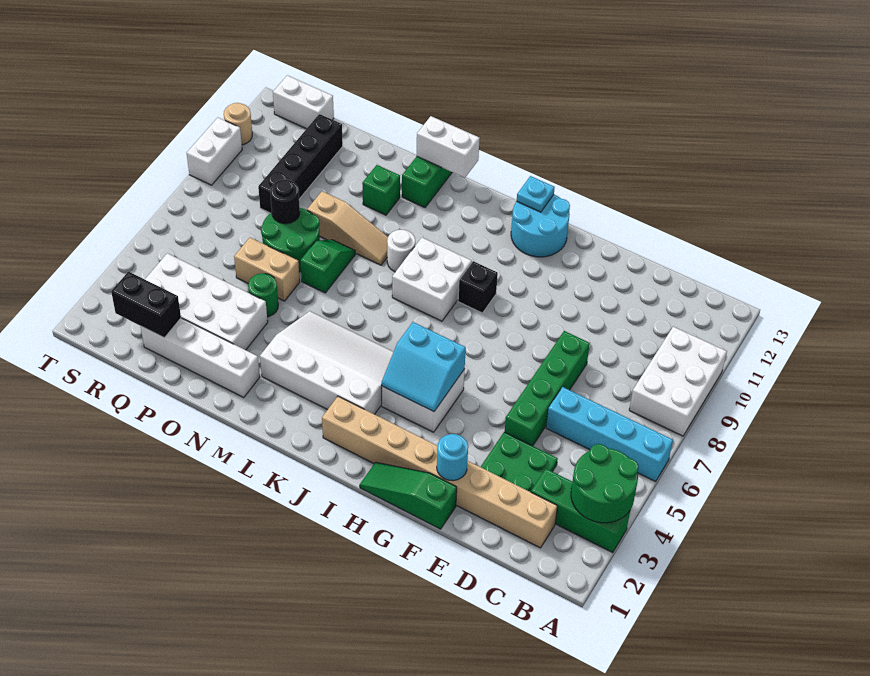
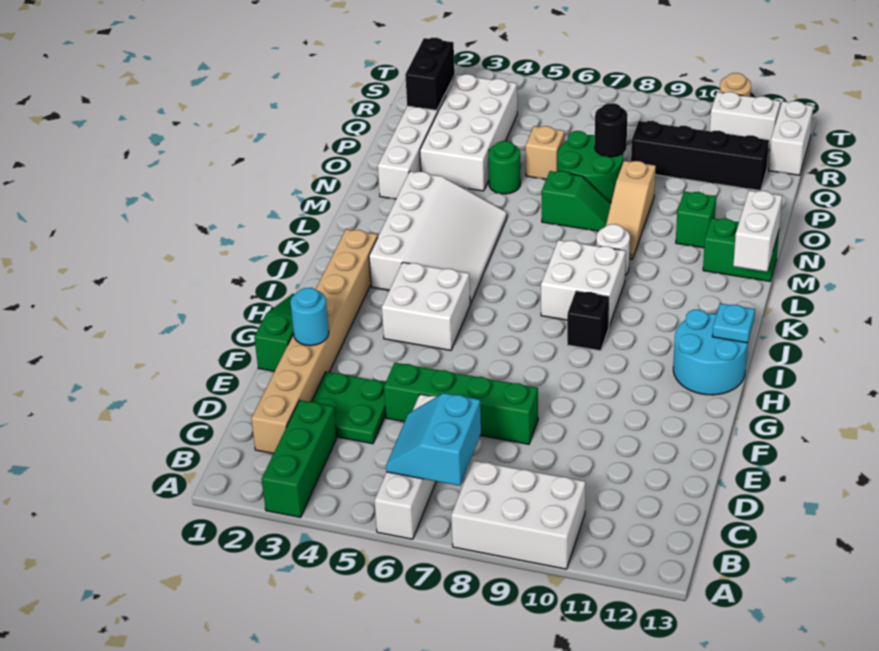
green 2x2 round brick [571,444,639,523] -> none
cyan 1x4 brick [546,387,673,481] -> white 1x4 brick [375,394,436,539]
cyan 2x2 slope [382,322,466,412] -> cyan 2x2 slope moved to [386,393,481,486]
tan 1x2 brick [234,238,300,301] -> tan 1x1 brick [526,126,564,179]
white 1x2 brick [187,118,242,185] -> white 1x2 brick moved to [710,92,781,150]

